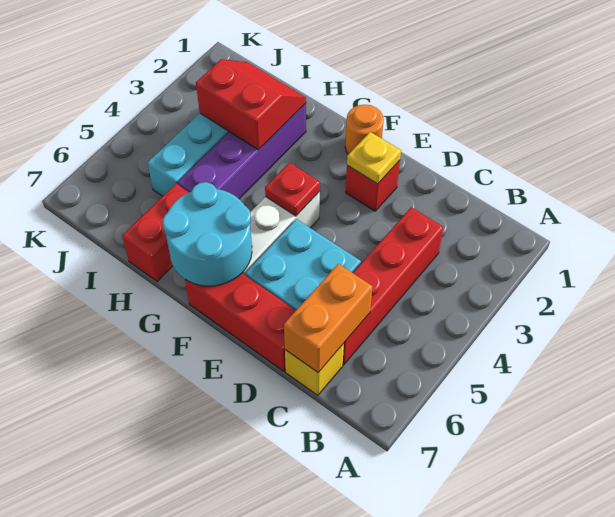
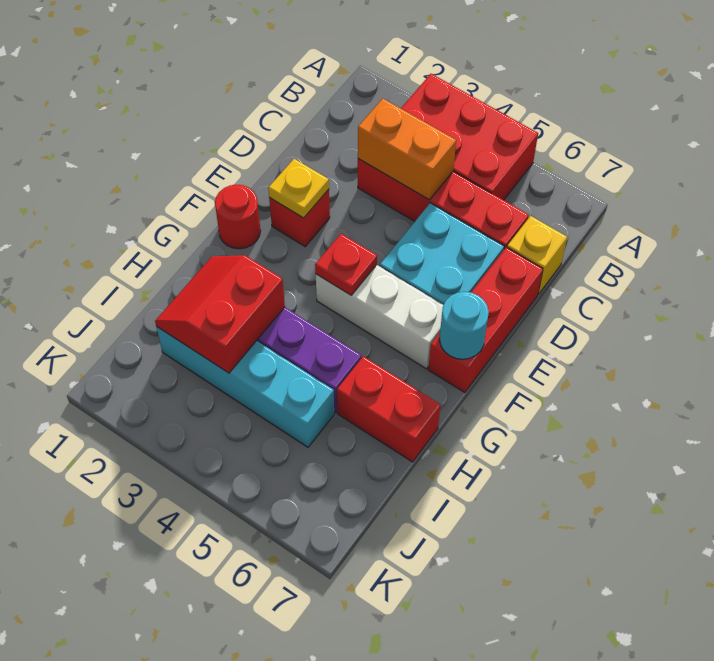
none -> red 2x3 brick [401,74,538,200]
orange 1x2 brick [284,264,373,372] -> orange 1x2 brick moved to [358,99,456,200]
orange 1x1 round brick [345,105,384,154] -> red 1x1 round brick [215,185,261,249]
cyan 2x2 round brick [163,182,252,286] -> cyan 1x1 round brick [439,292,489,359]

